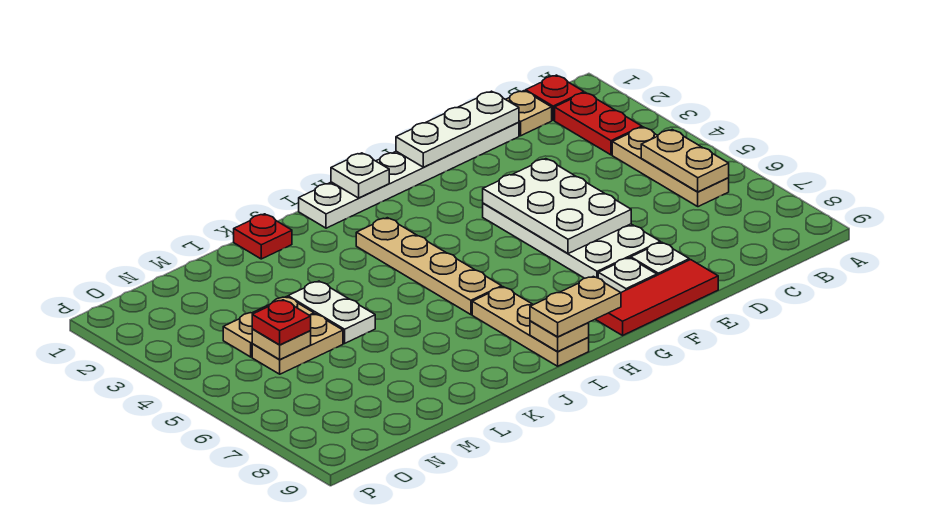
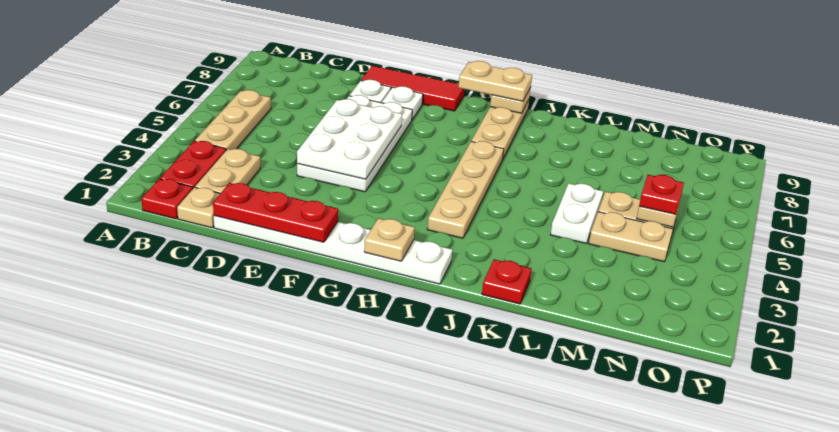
tan 1x2 plate [641,130,729,192] -> tan 1x2 plate moved to [195,149,260,193]
white 1x3 plate [396,91,519,167] -> red 1x3 plate [213,183,338,242]
white 1x1 plate [331,153,389,198] -> tan 1x1 plate [364,218,415,261]

